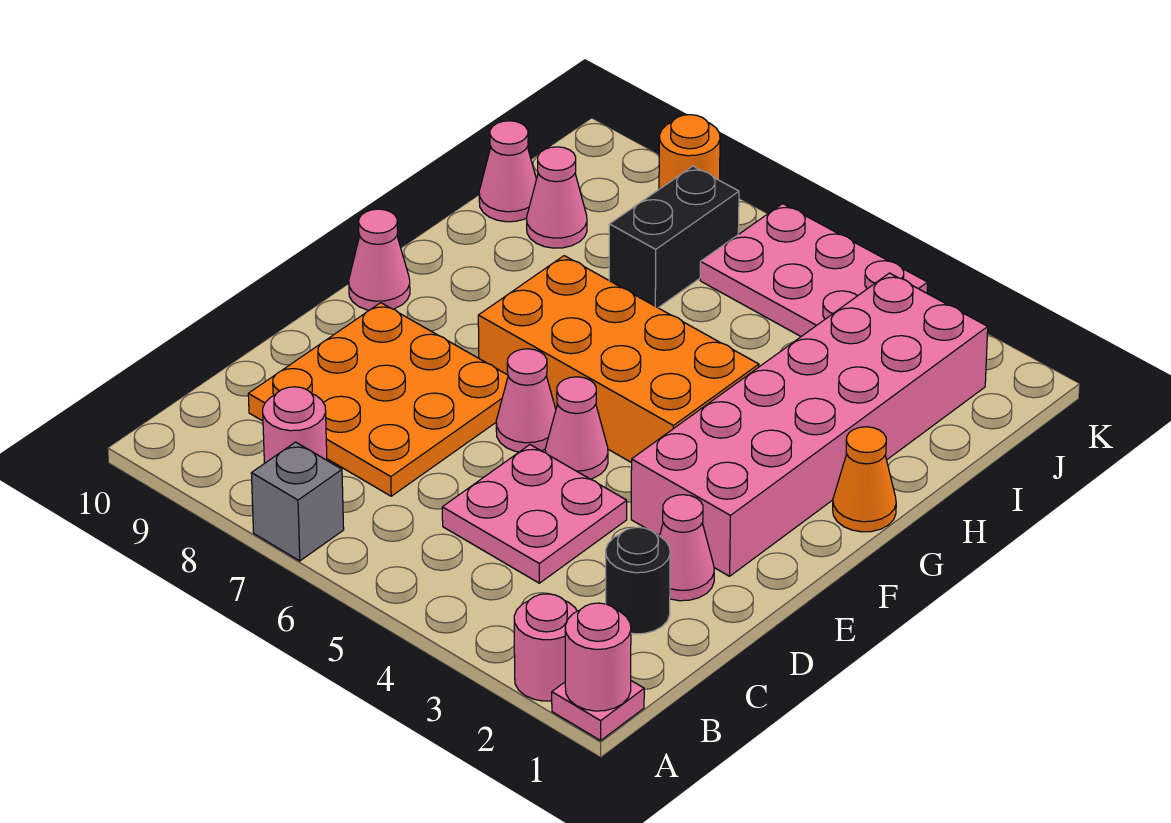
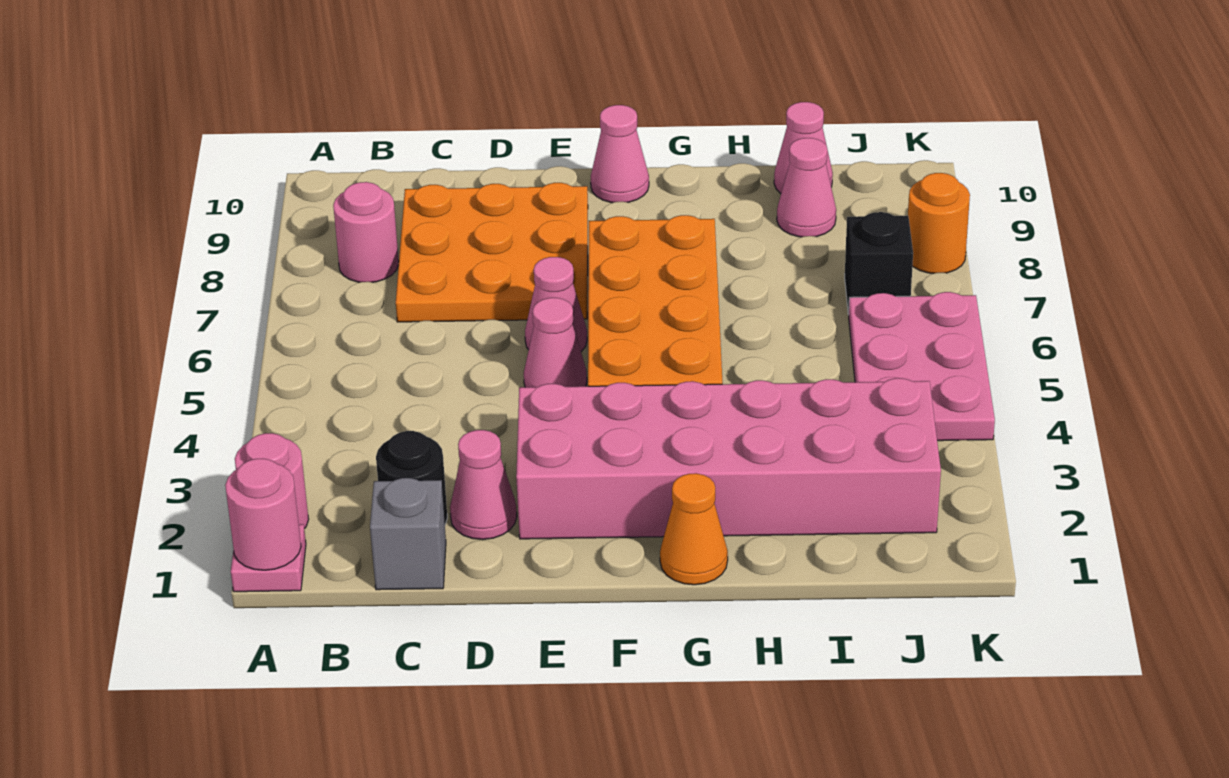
grey 1x1 brick [251,442,344,561] -> grey 1x1 brick moved to [370,478,446,590]
pink 2x2 plate [442,445,627,583] -> none
black 1x2 brick [609,166,739,308] -> black 1x1 brick [845,212,913,315]

